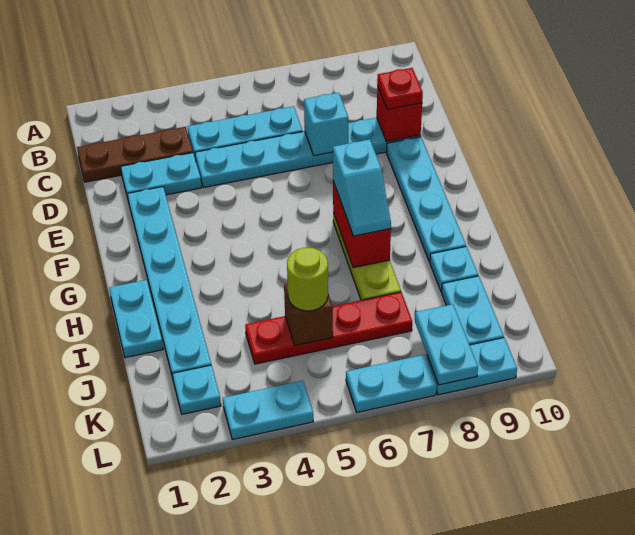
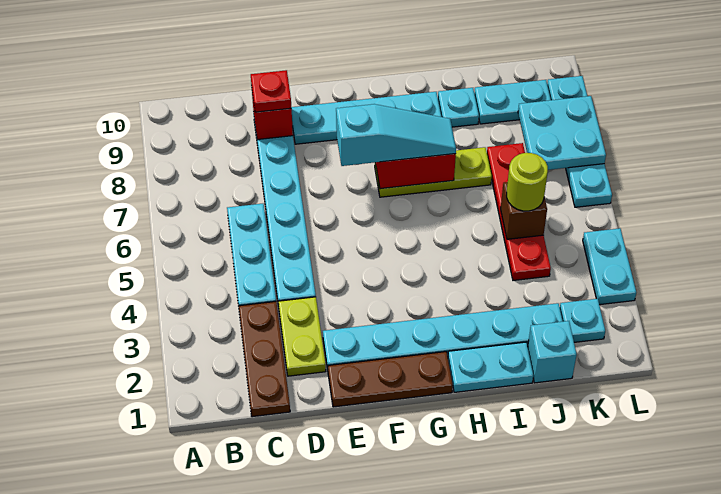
cyan 1x2 plate [121,153,201,198] -> lime 1x2 plate [278,297,326,376]
cyan 1x1 brick [304,93,348,156] -> cyan 1x1 brick moved to [528,321,577,383]
none -> brown 1x3 plate [328,352,453,407]
cyan 1x2 slope [333,139,391,236] -> cyan 1x3 slope [336,104,456,166]
cyan 1x2 plate [415,304,478,385] -> cyan 2x2 plate [518,96,606,170]

